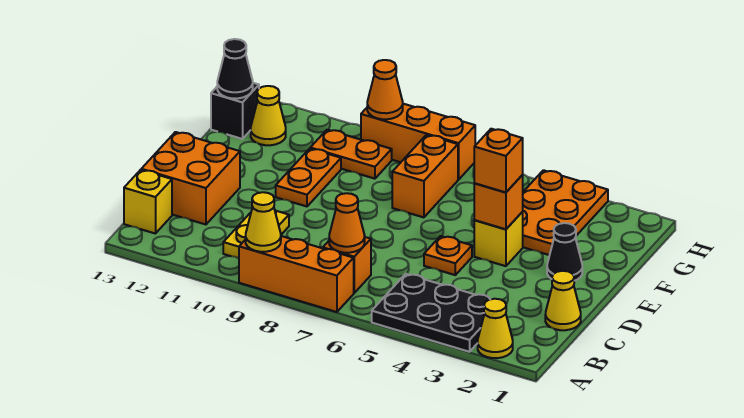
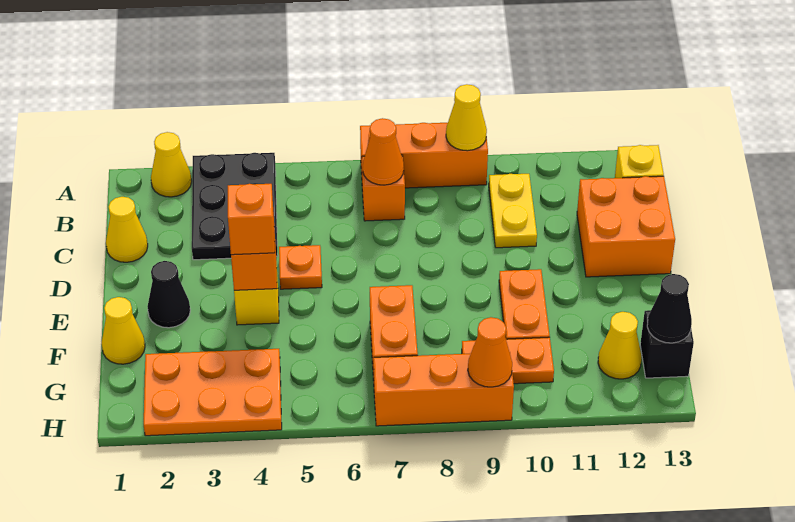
black 2x3 plate [372,274,490,352] -> black 2x3 plate turned to [192,153,278,260]
none -> yellow 1x1 cone [102,297,145,364]
orange 2x3 plate [522,170,608,255] -> orange 2x3 plate turned to [144,349,282,436]

